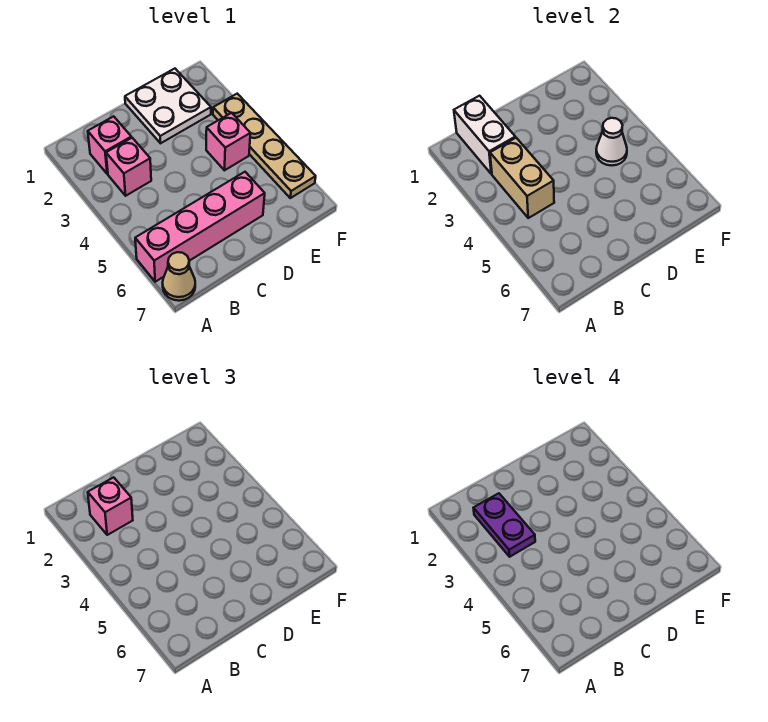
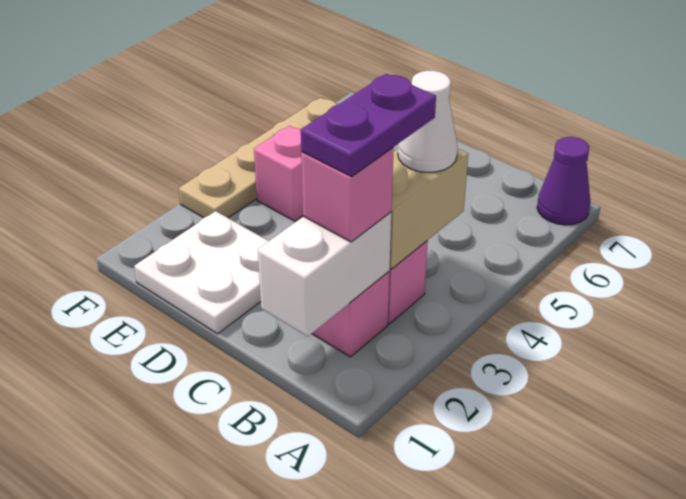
pink 1x4 brick [135,172,265,282] -> none
tan 1x1 cone [163,252,195,301] -> purple 1x1 cone [537,137,590,225]
white 1x1 cone [596,118,627,166] -> white 1x1 cone moved to [398,71,457,172]

